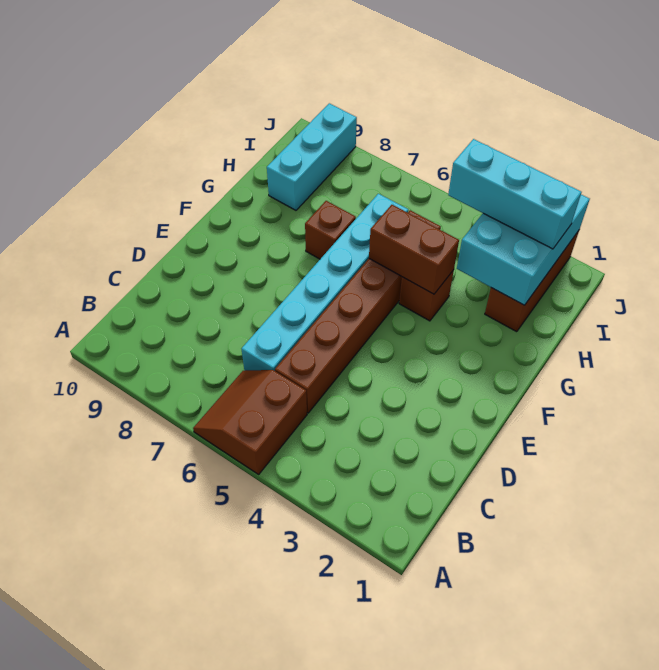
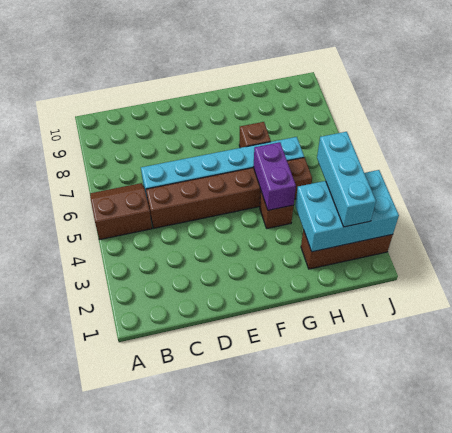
brown 1x2 brick [369,205,459,294] -> purple 1x2 brick [253,142,296,210]
cyan 1x3 brick [267,103,357,210] -> none

